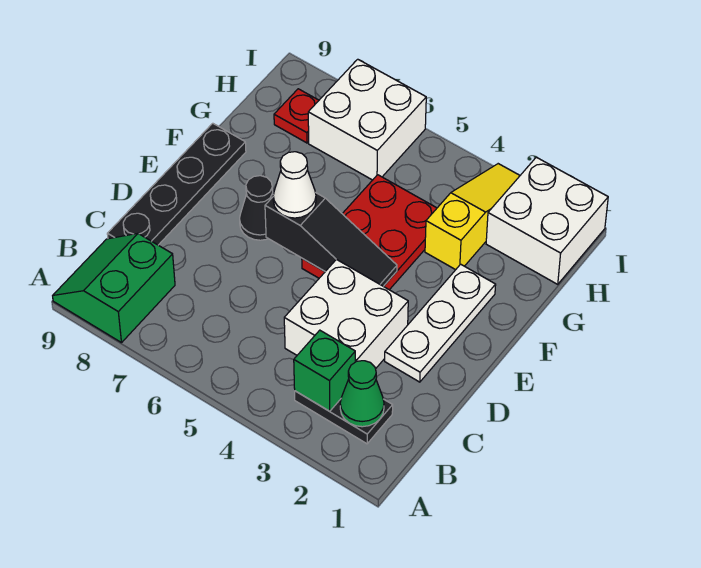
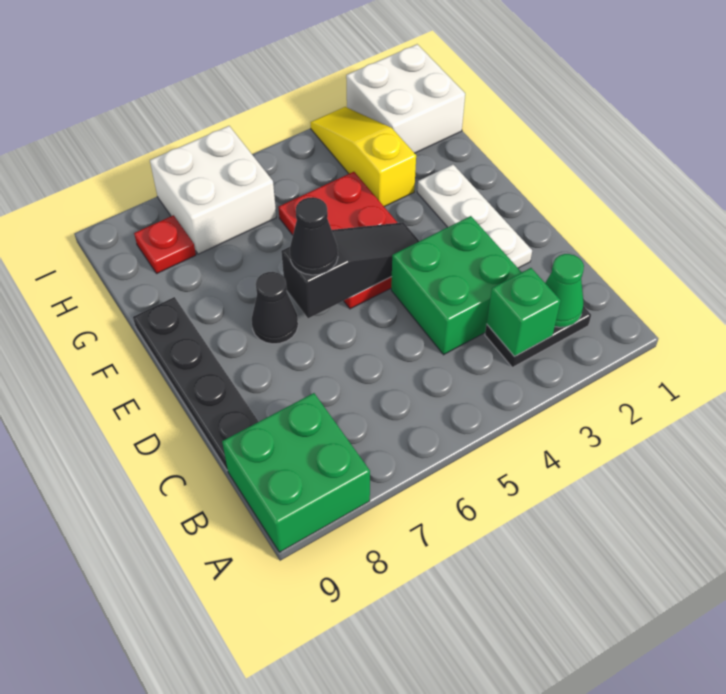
green 2x2 slope [53,233,175,343] -> green 2x2 brick [222,393,370,552]
white 2x2 brick [284,259,408,369] -> green 2x2 brick [391,216,522,355]
white 1x1 cone [273,152,316,218] -> black 1x1 cone [290,197,338,275]

